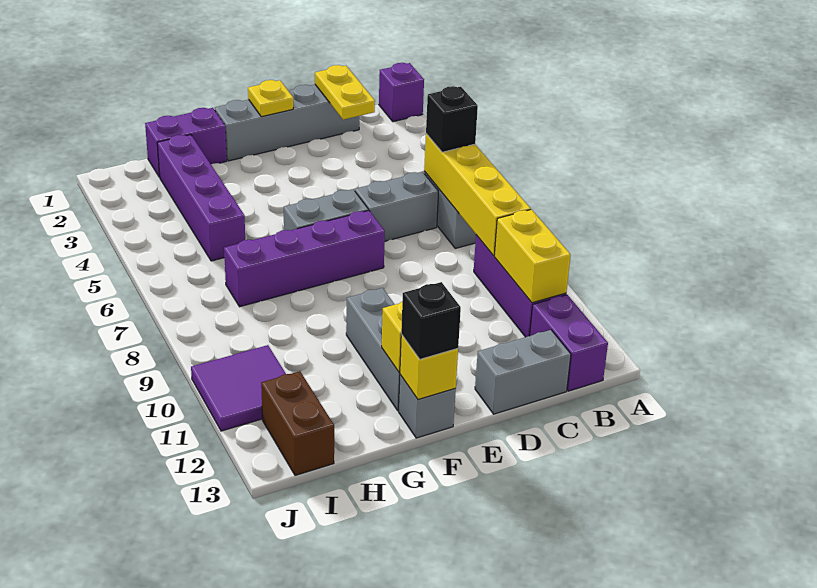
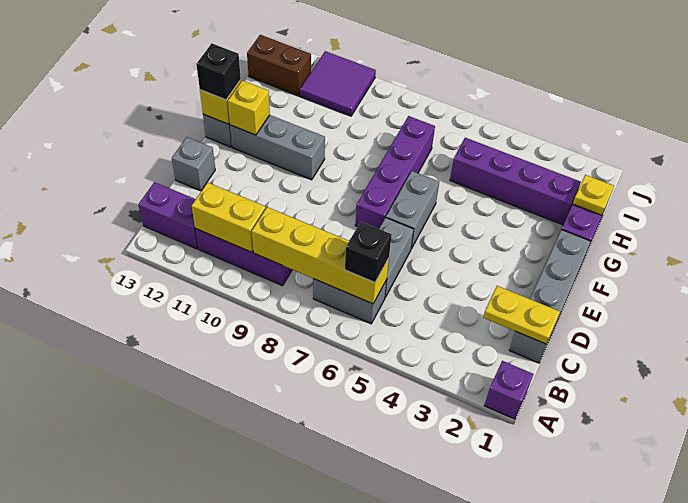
grey 1x2 brick [475,330,571,414] -> grey 1x1 brick [172,137,215,191]
yellow 1x1 plate [248,80,293,117] -> yellow 1x1 plate moved to [573,175,614,215]

